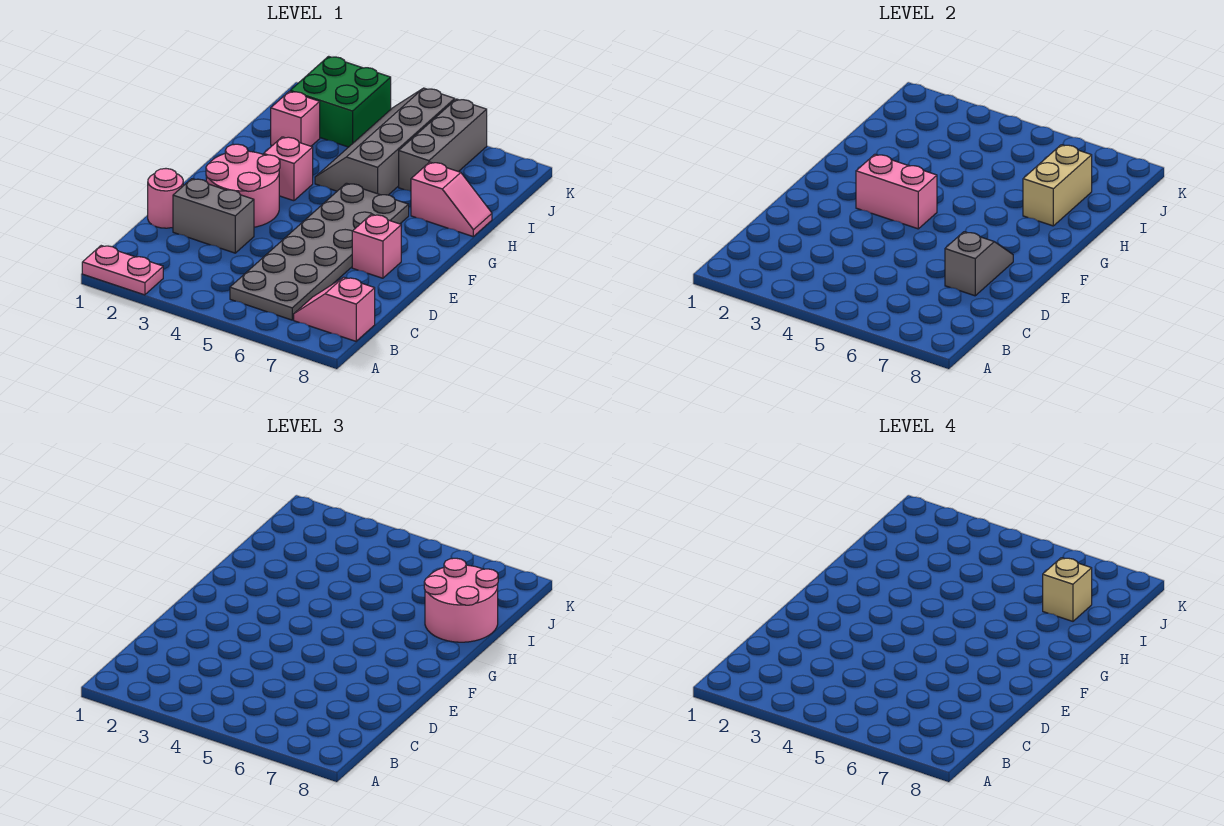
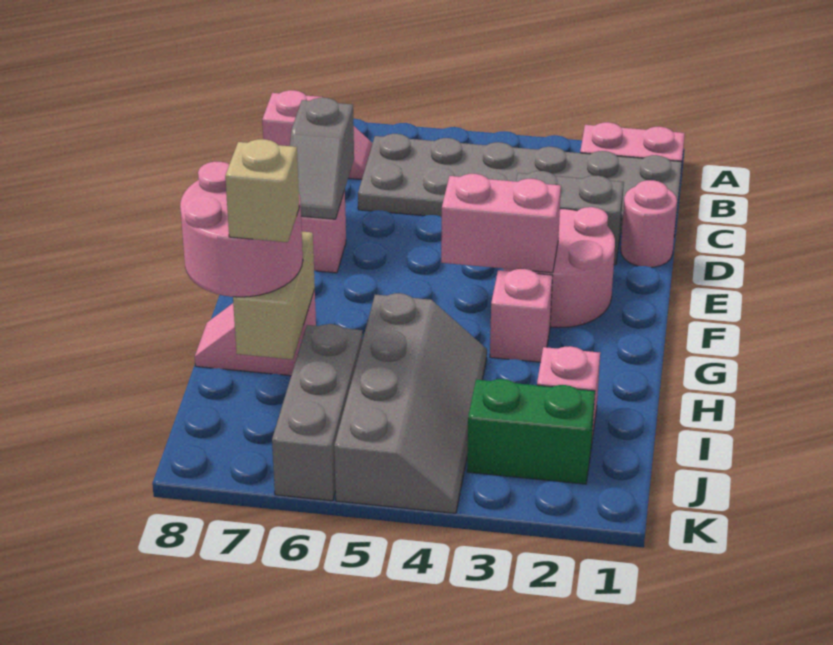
grey 2x6 plate [230,183,409,320] -> grey 2x6 plate turned to [358,134,682,234]
green 2x2 brick [290,56,391,147] -> green 1x2 brick [467,379,595,484]

